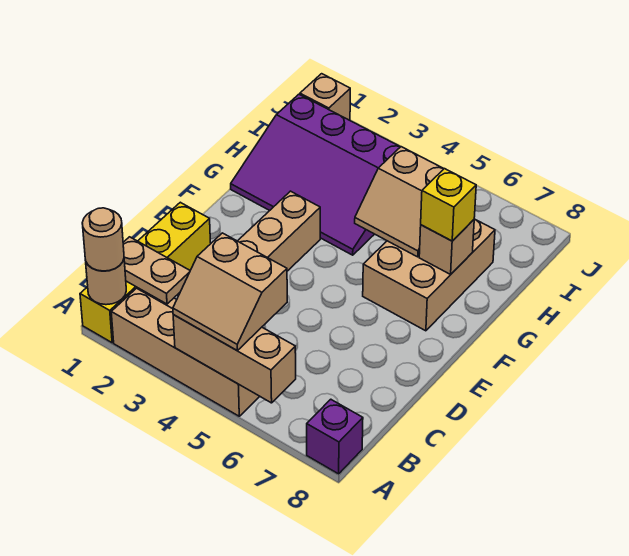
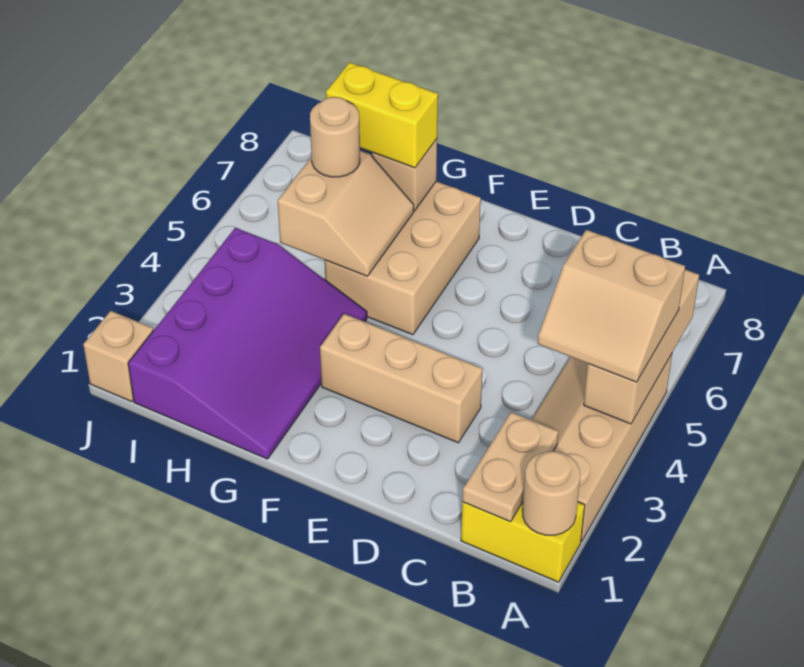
yellow 1x4 brick [80,202,211,343] -> yellow 1x2 brick [461,502,585,582]
tan 1x1 round brick [82,208,124,271] -> tan 1x1 round brick moved to [310,97,360,177]
tan 2x2 slope [173,233,287,350] -> tan 2x2 slope turned to [538,230,685,382]
purple 1x1 brick [307,399,363,474] -> none
tan 2x3 brick [363,219,495,331] -> tan 2x3 brick turned to [325,181,481,335]
yellow 1x1 brick [421,169,476,241] -> yellow 1x2 brick [326,62,438,168]

